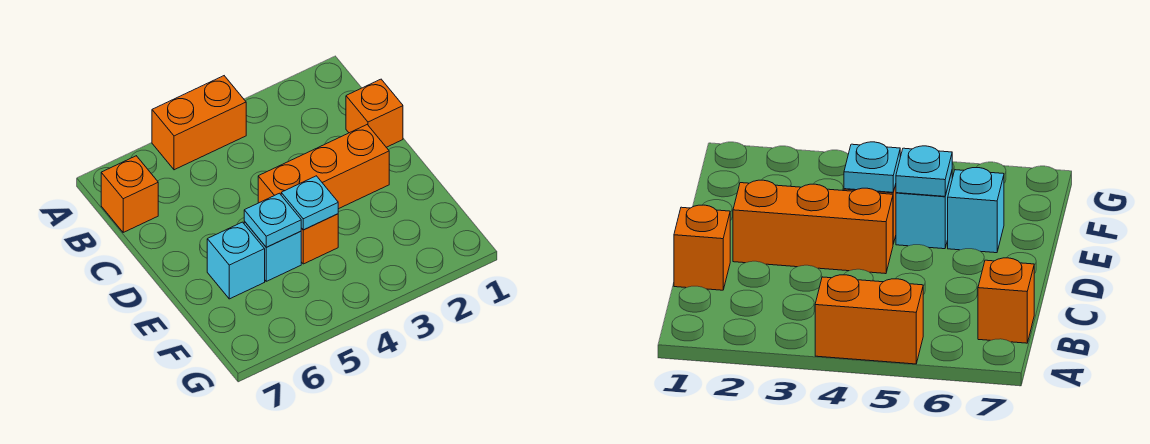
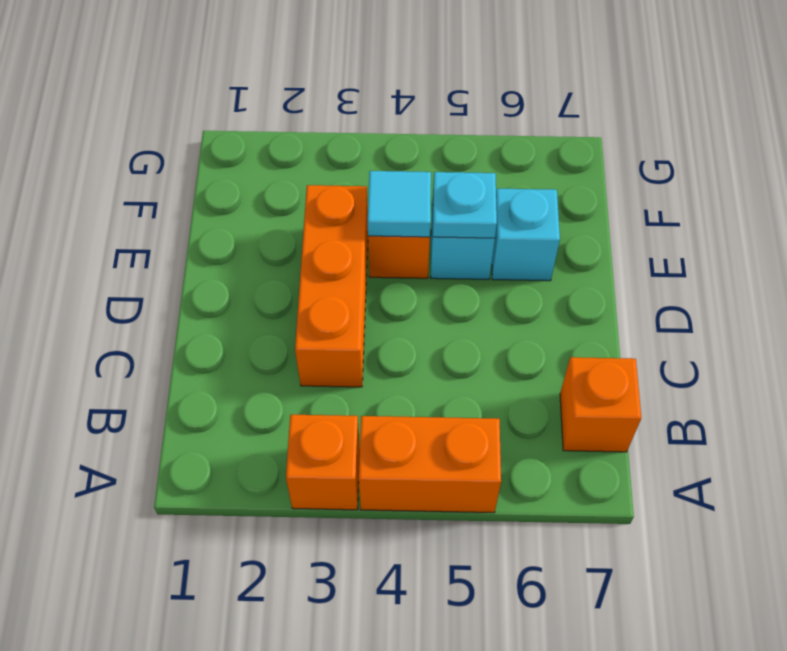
orange 1x1 brick [346,79,403,147] -> orange 1x1 brick moved to [286,415,360,510]
orange 1x3 brick [258,125,389,209] -> orange 1x3 brick turned to [295,185,368,387]
cyan 1x1 plate [281,176,338,230] -> cyan 1x1 tile [368,171,431,237]

